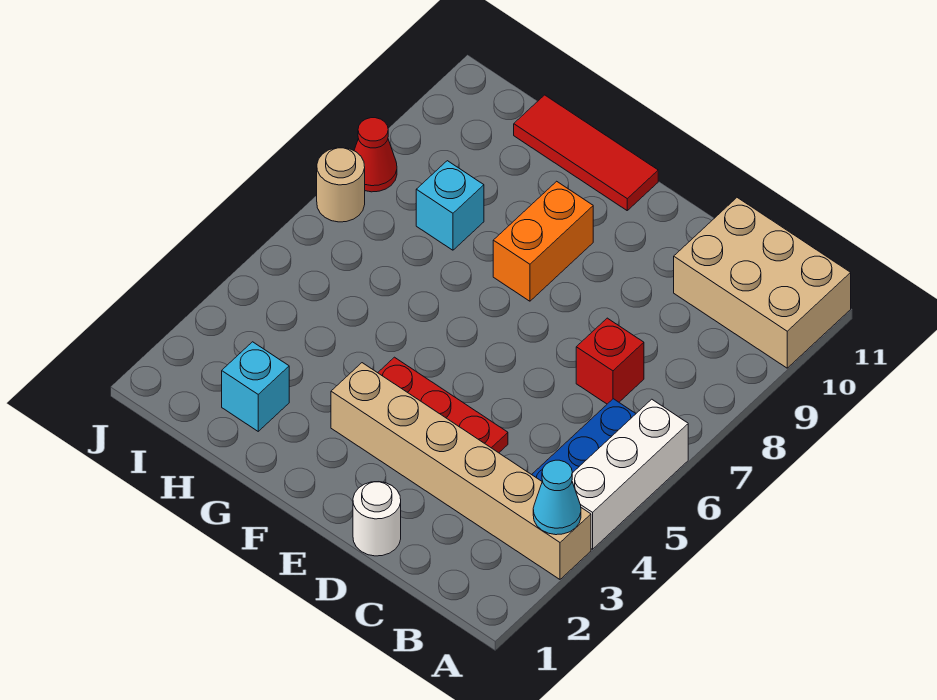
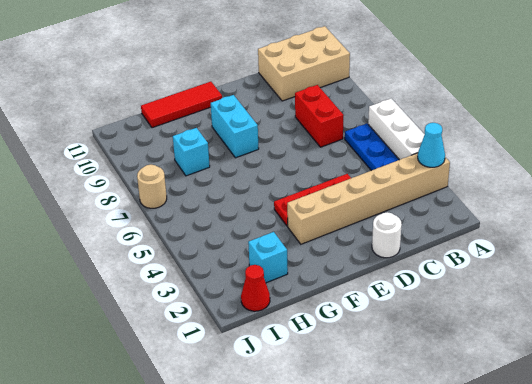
red 1x1 brick [576,318,644,404] -> red 1x2 brick [295,85,344,147]
orange 1x2 brick [493,181,593,301] -> cyan 1x2 brick [211,95,259,158]
red 1x1 cone [354,118,397,192] -> red 1x1 cone moved to [241,265,270,311]

